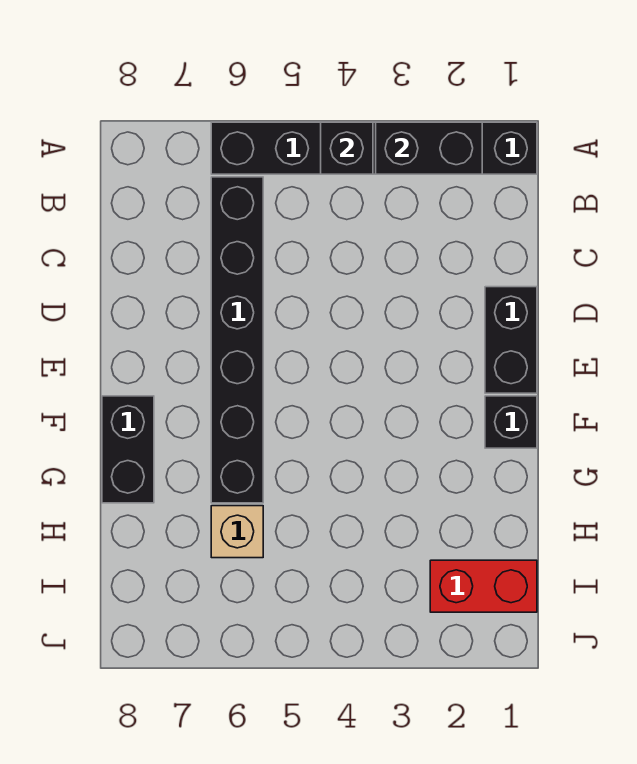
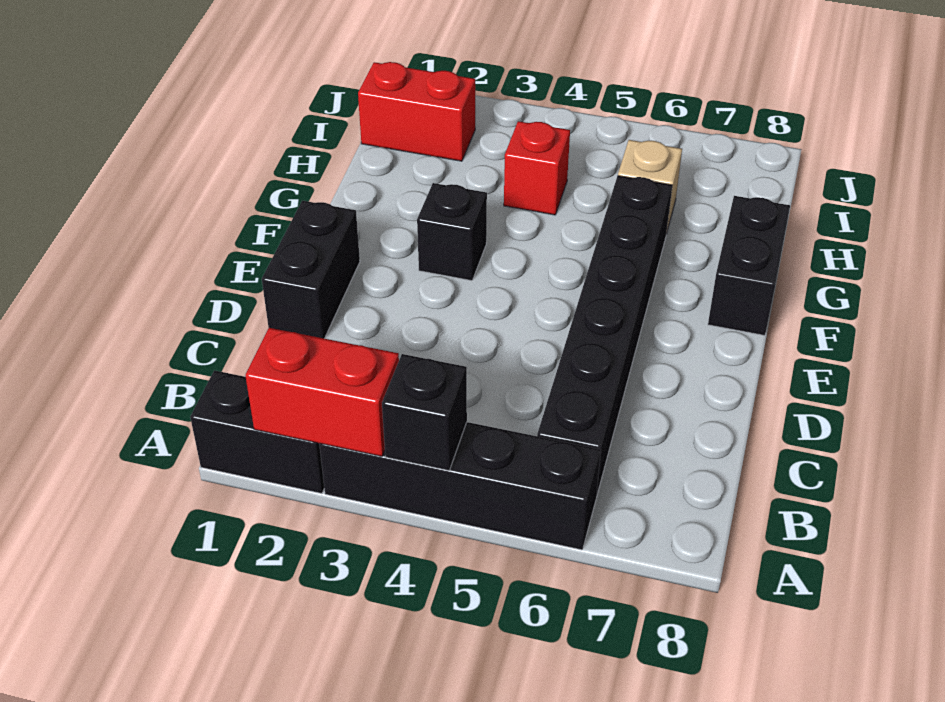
black 1x2 brick [376,122,482,174] -> red 1x2 brick [245,328,399,456]
black 1x1 brick [485,396,537,448] -> black 1x1 brick moved to [417,183,487,281]
none -> red 1x1 brick [504,121,570,215]

